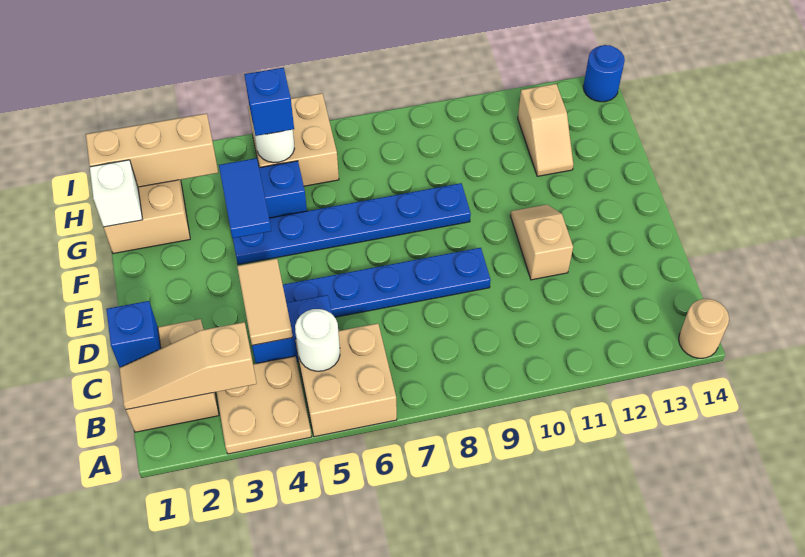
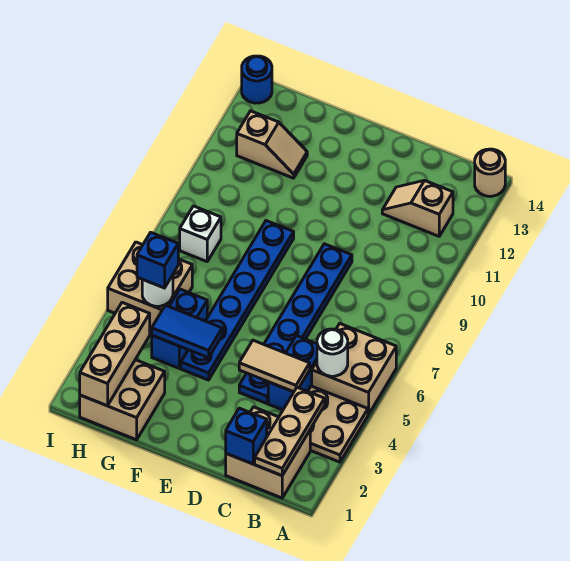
tan 1x3 slope [119,322,257,410] -> tan 1x3 plate [255,387,325,476]
tan 1x2 slope [510,205,573,280] -> tan 1x2 slope moved to [382,181,453,236]
white 1x1 brick [90,160,143,227] -> white 1x1 brick moved to [180,206,221,262]

